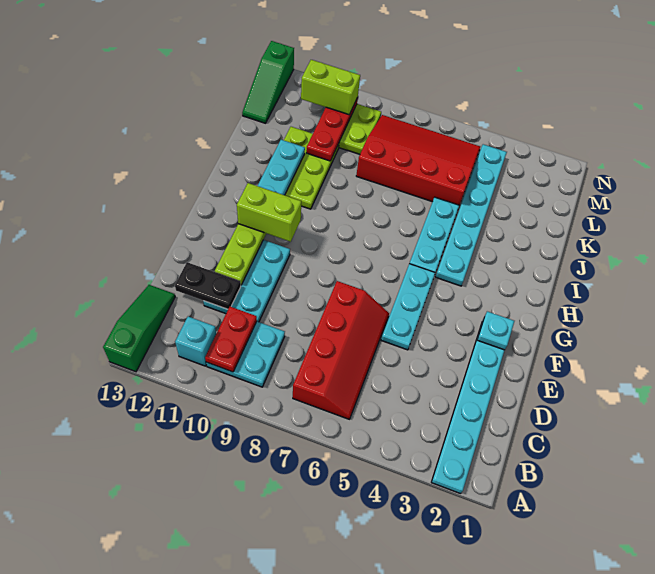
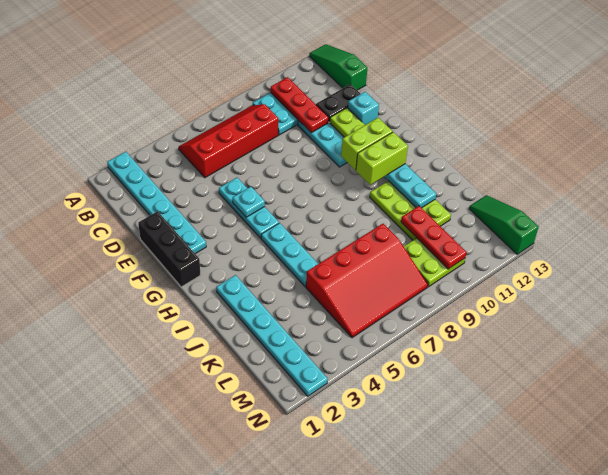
green 1x3 slope [103,285,175,372] -> green 1x3 slope turned to [309,44,367,90]
red 2x4 slope [293,281,389,419] -> red 2x4 slope turned to [179,104,279,178]
red 1x2 plate [205,307,257,372] -> red 1x3 plate [271,77,329,133]
cyan 1x1 brick [175,317,216,366] -> cyan 1x1 brick moved to [348,92,379,125]
none -> black 1x3 brick [138,211,201,287]
cyan 1x1 plate [477,311,514,350] -> cyan 1x1 plate moved to [233,187,265,217]
cyan 1x6 plate [436,144,507,286] -> cyan 1x6 plate moved to [216,275,328,396]
lime 1x2 brick [301,60,360,115] -> lime 1x2 brick moved to [356,132,408,185]

